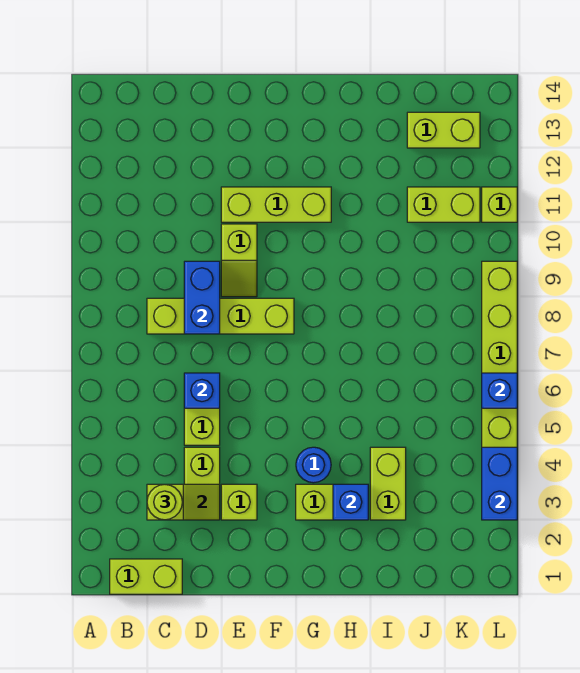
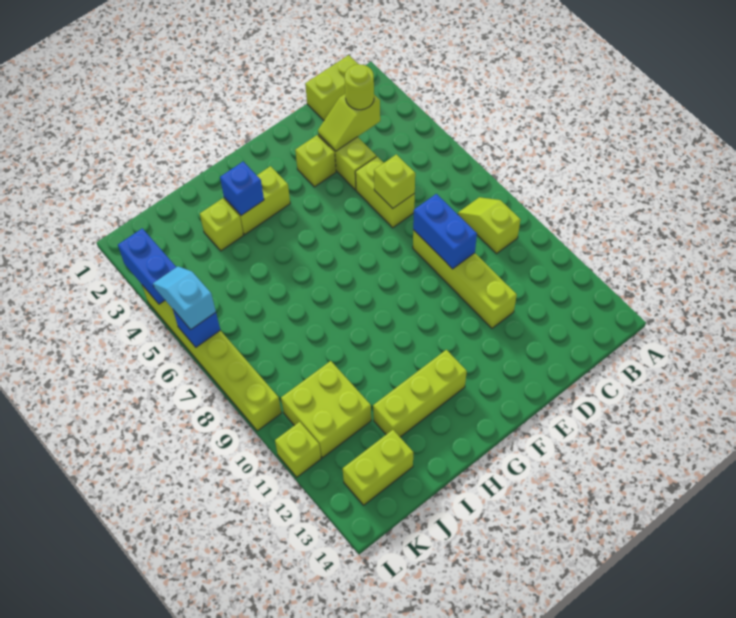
lime 1x4 brick [147,298,294,334] -> lime 1x4 brick turned to [413,230,517,328]
blue 1x1 brick [184,373,220,408] -> lime 1x1 brick [374,154,415,208]
lime 1x2 slope [221,224,257,297] -> lime 1x2 slope moved to [458,197,521,254]
lime 1x3 brick [221,187,331,222] -> lime 1x3 brick moved to [373,350,467,437]
blue 1x1 round brick [296,447,331,483] -> none
lime 1x2 brick [370,447,406,520] -> lime 1x1 brick [200,198,243,251]
lime 1x2 brick [407,187,480,222] -> lime 2x2 brick [281,361,371,458]
none -> cyan 1x2 slope [153,266,216,330]

